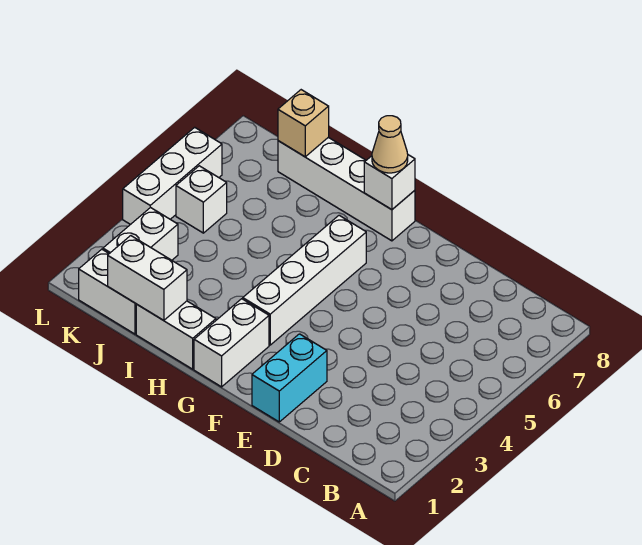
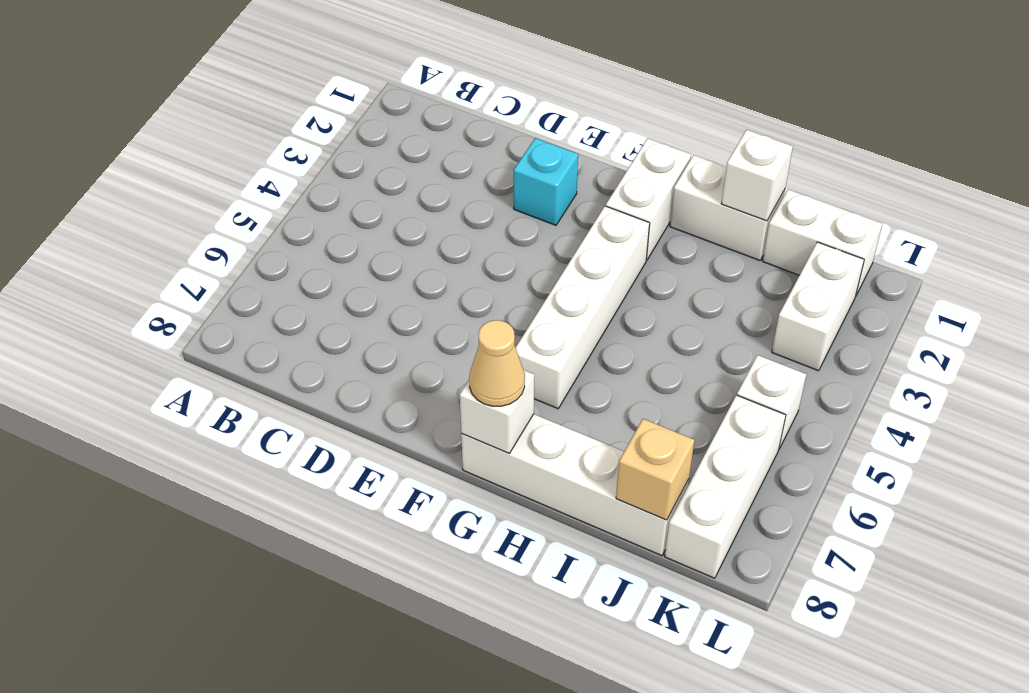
cyan 1x2 brick [252,334,327,422] -> cyan 1x1 brick [514,138,578,225]
white 1x2 brick [108,236,187,320] -> white 1x1 brick [721,130,793,221]
white 1x3 brick [123,127,222,225] -> white 1x3 brick moved to [665,395,786,578]

